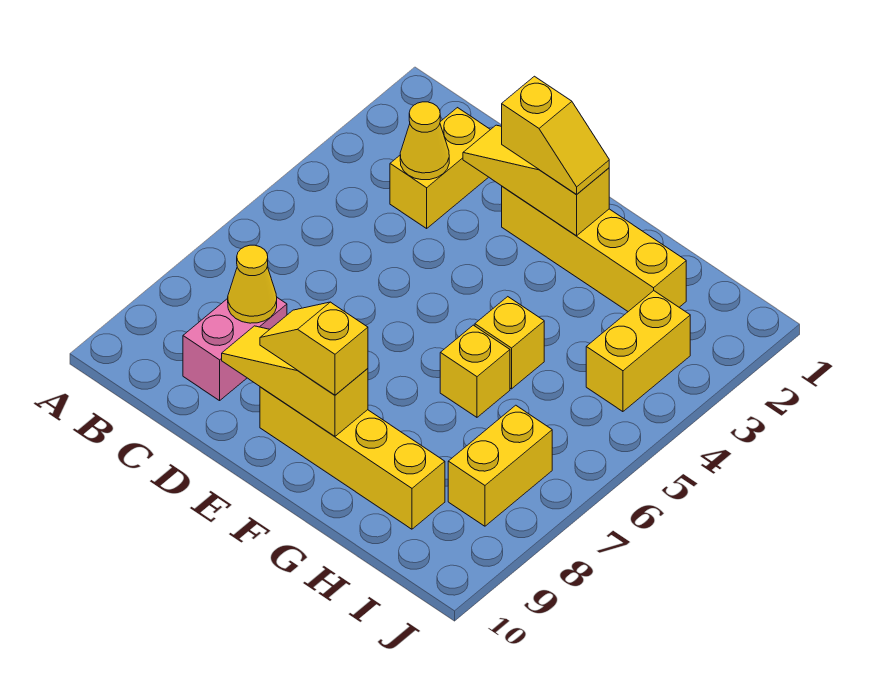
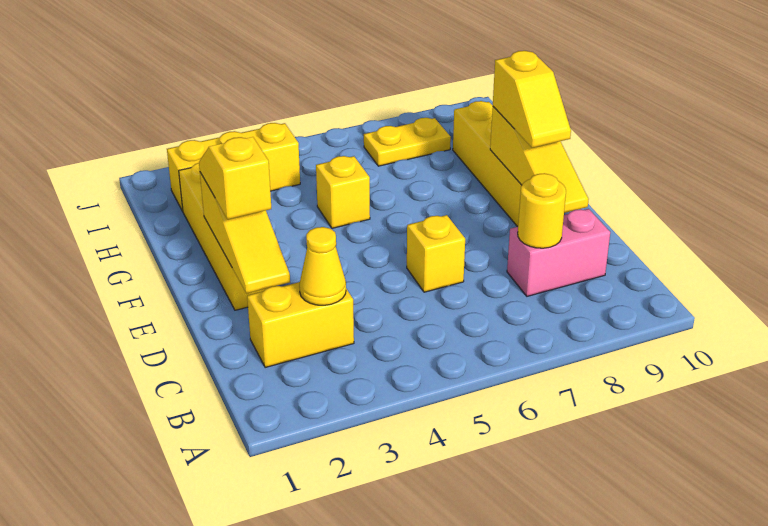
yellow 1x1 cone [228,245,277,323] -> yellow 1x1 round brick [518,173,566,248]
yellow 1x1 brick [440,325,510,417] -> yellow 1x1 brick moved to [407,215,465,292]
yellow 1x2 brick [586,291,690,412] -> yellow 1x3 brick [167,123,300,211]
yellow 1x2 brick [448,405,552,526] -> yellow 1x2 plate [364,118,451,166]

